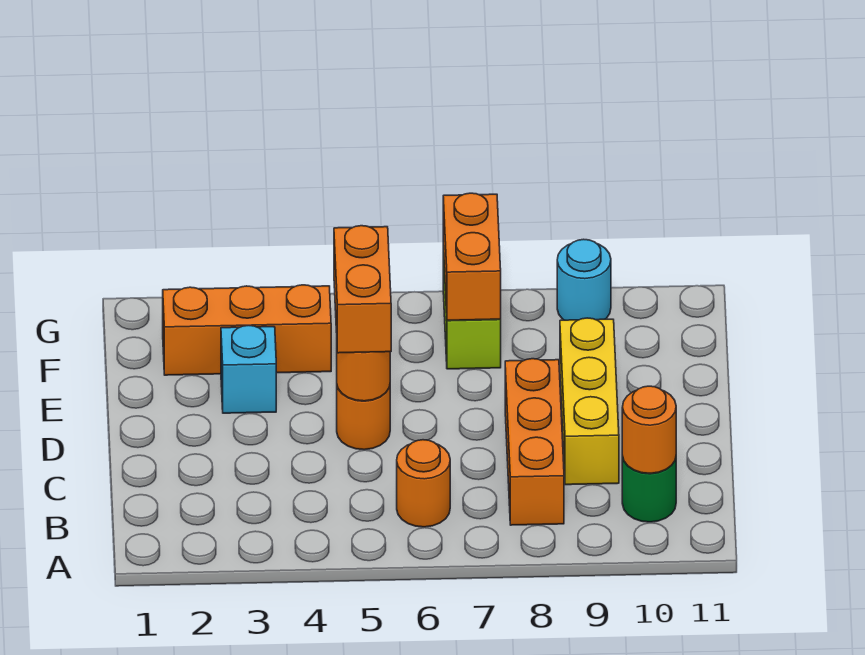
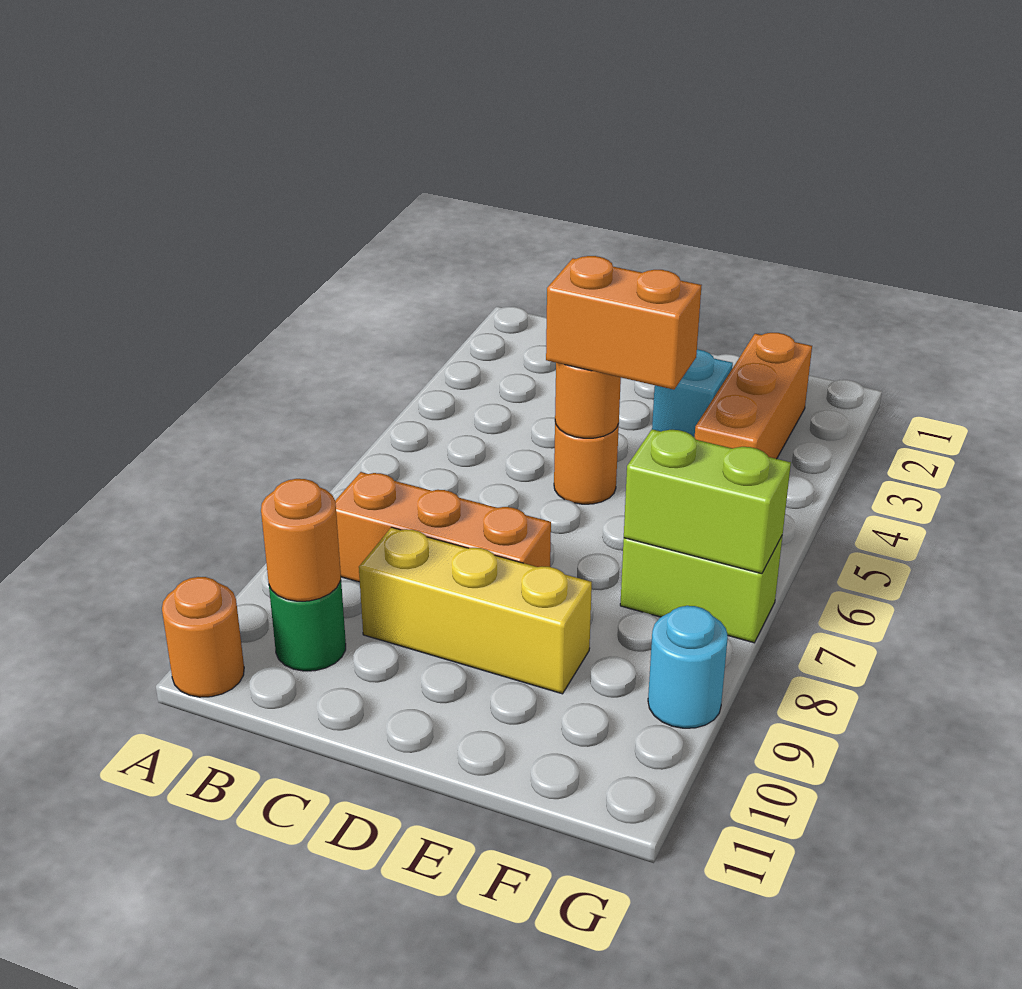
orange 1x1 round brick [397,440,450,527] -> orange 1x1 round brick moved to [162,577,244,697]
orange 1x2 brick [443,193,501,320] -> lime 1x2 brick [624,429,791,574]

